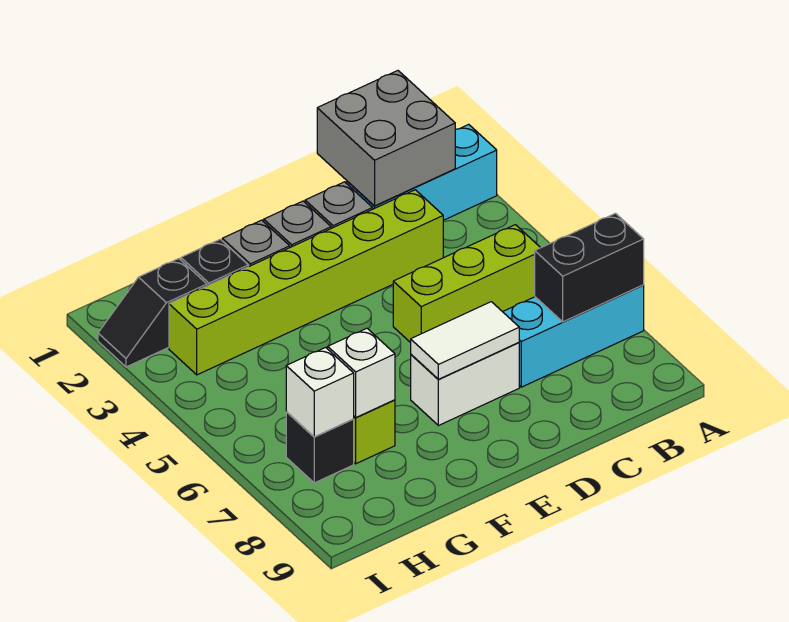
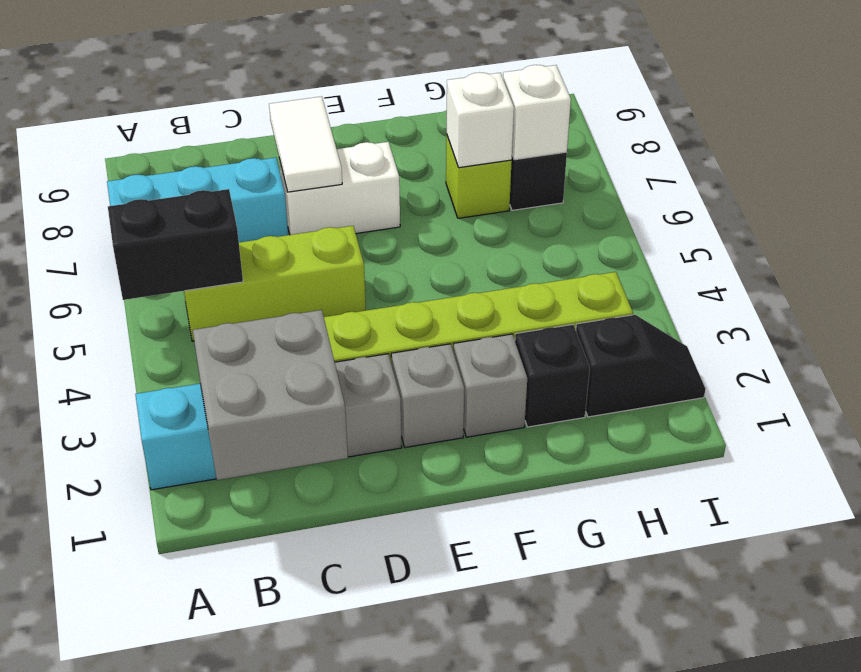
black 1x2 brick [535,213,644,322] -> black 1x2 brick moved to [108,189,243,300]
white 1x2 tile [411,302,519,380] -> white 1x2 tile turned to [269,97,342,192]

